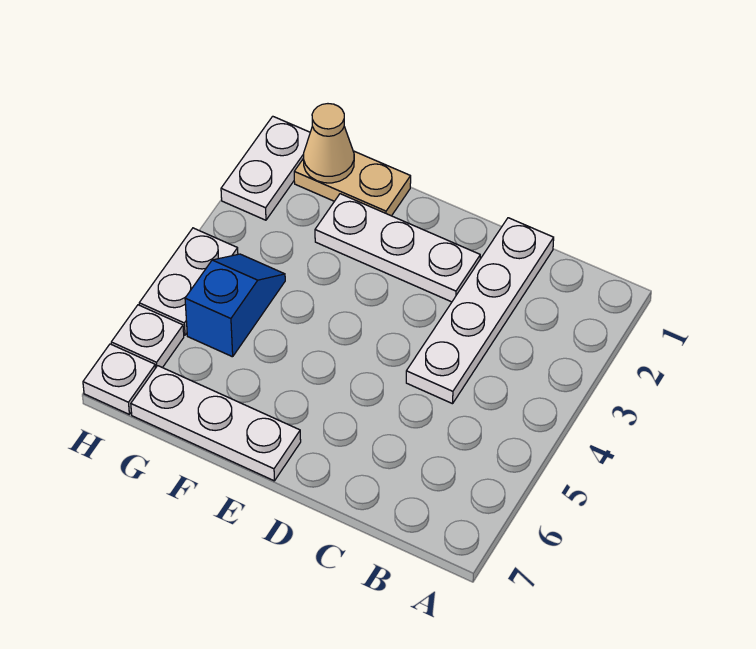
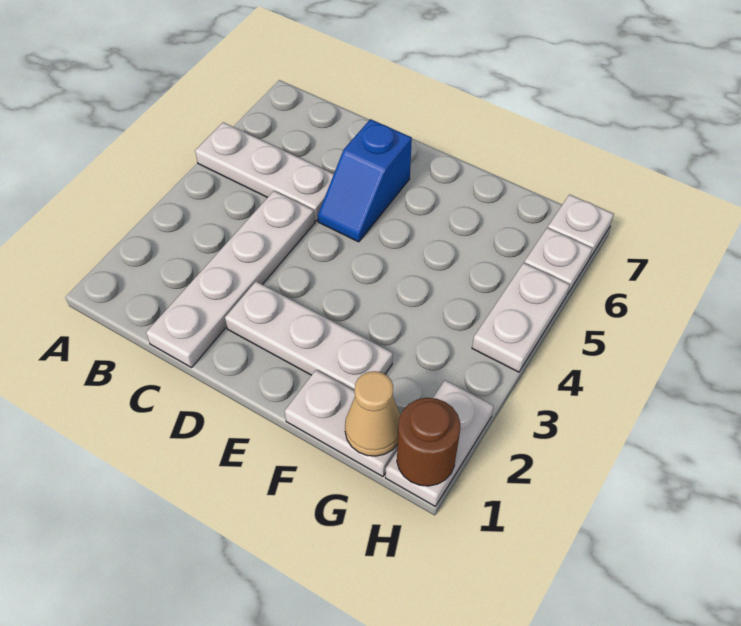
white 1x3 plate [131,366,301,481] -> white 1x3 plate moved to [195,122,334,221]
tan 1x2 plate [294,151,411,216] -> white 1x2 plate [285,370,398,477]
blue 1x2 slope [185,254,285,357] -> blue 1x2 slope moved to [318,119,412,242]
none -> brown 1x1 round brick [397,398,460,486]

